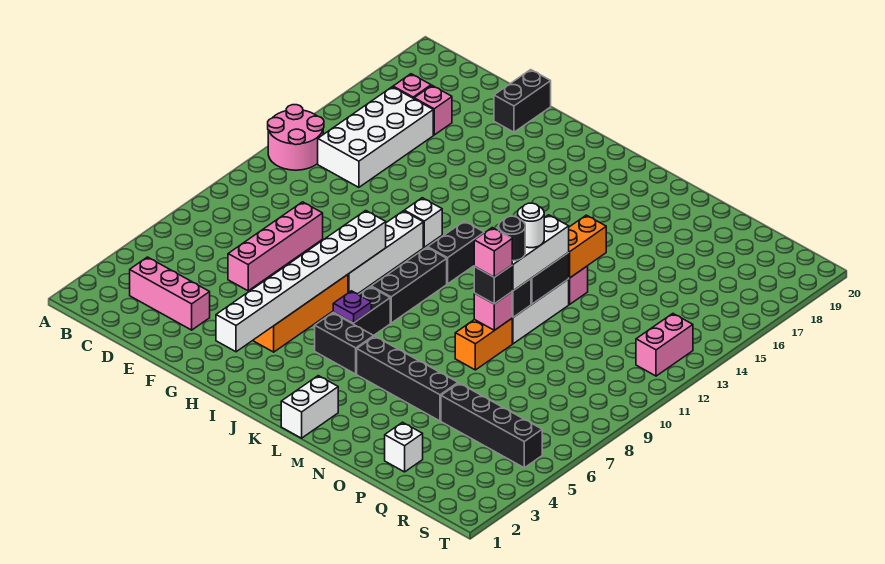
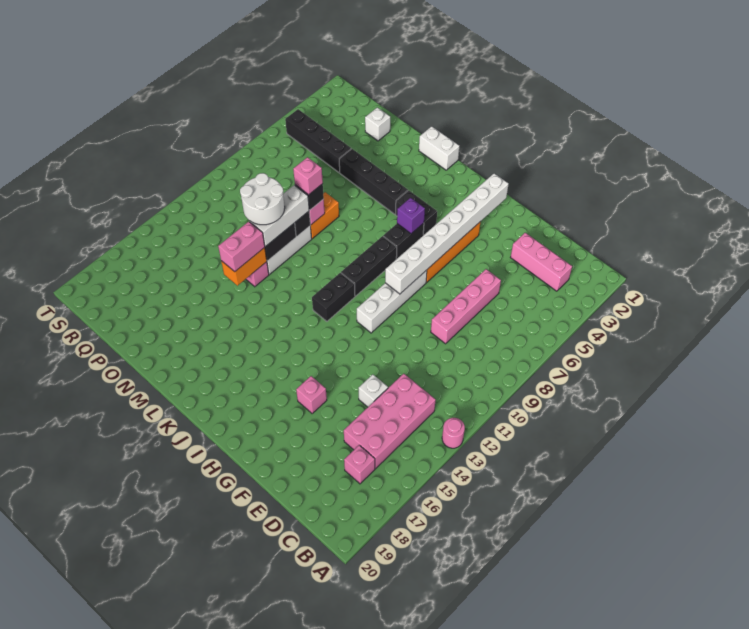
pink 2x2 round brick [268,105,324,170] -> pink 1x1 round brick [442,418,465,448]
white 2x4 brick [318,87,433,187] -> pink 2x4 brick [344,374,436,469]
pink 1x1 brick [414,86,452,135] -> pink 1x1 brick moved to [296,376,327,413]
black 1x2 brick [494,70,551,132] -> none
white 1x1 brick [404,198,442,247] -> white 1x1 brick moved to [359,374,388,407]
purple 1x1 plate [333,291,371,323] -> purple 1x1 brick [397,198,425,234]
white 1x2 brick [281,376,338,438] -> white 1x2 brick turned to [419,126,459,170]
black 1x1 round brick [499,216,525,261] -> none
white 1x1 round brick [518,203,544,248] -> white 2x2 round brick [240,173,285,225]
pink 1x2 brick [636,314,693,376] -> pink 1x2 brick moved to [218,222,265,272]

